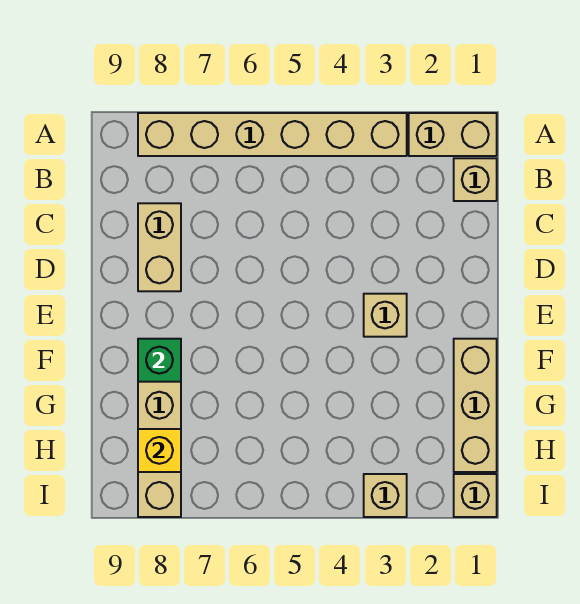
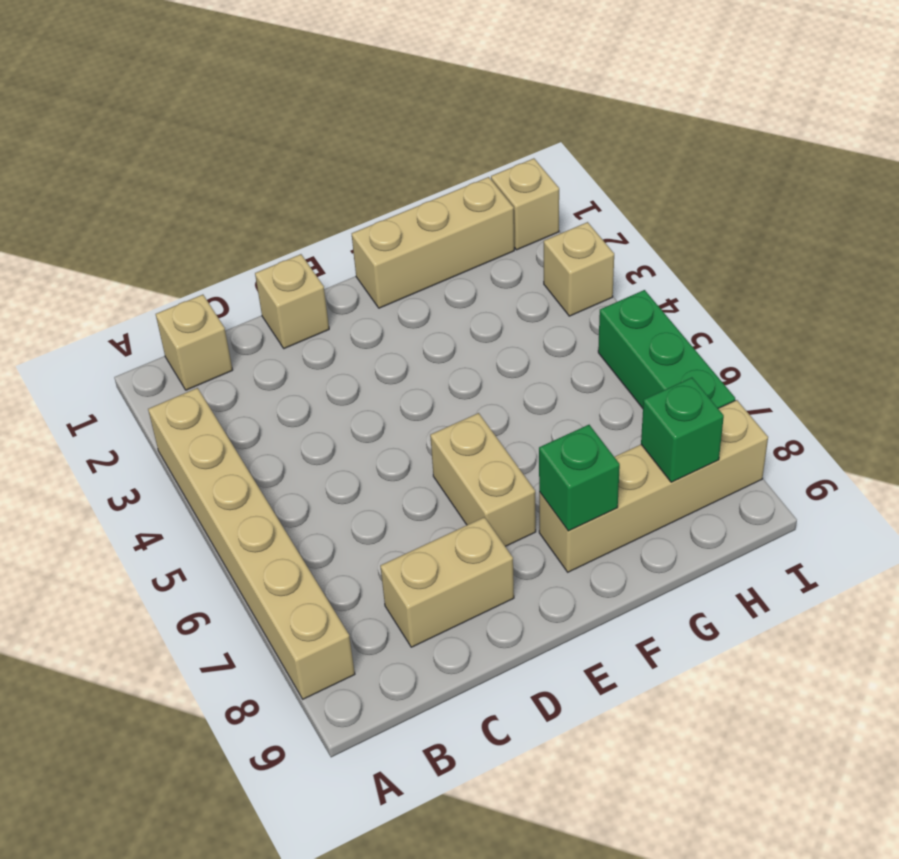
tan 1x2 brick [409,113,497,156] -> tan 1x2 brick moved to [430,413,536,546]
tan 1x1 brick [364,294,407,337] -> tan 1x1 brick moved to [255,254,329,349]
yellow 1x1 brick [138,429,181,472] -> green 1x1 brick [641,378,724,482]
none -> green 1x3 brick [598,290,735,408]

